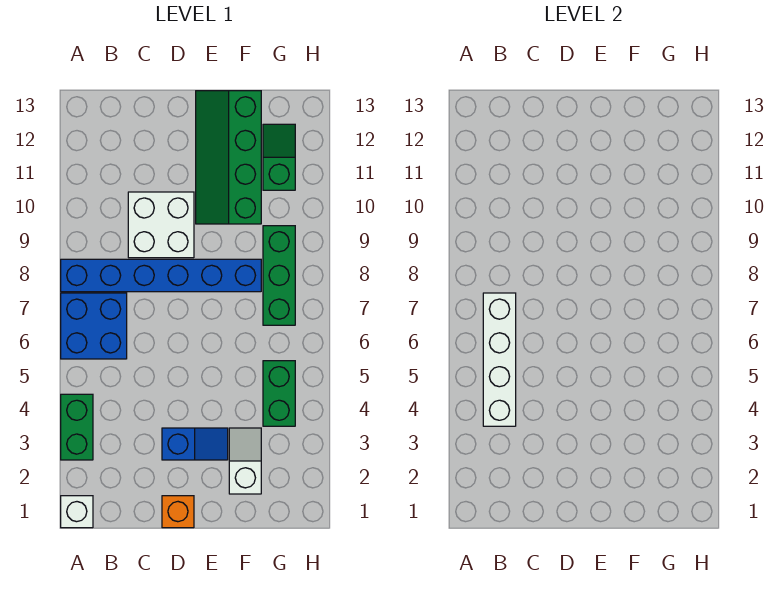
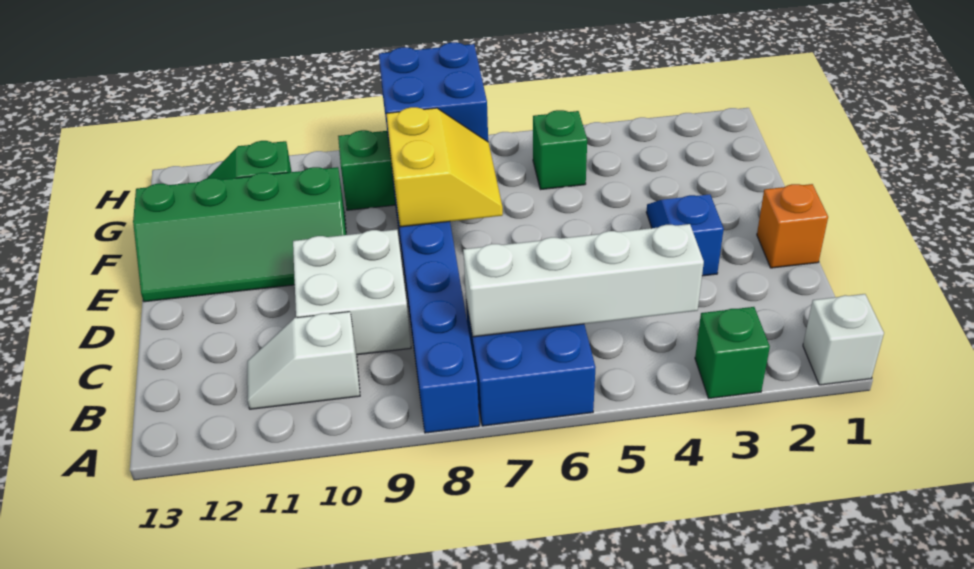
green 1x2 brick [61,394,93,460] -> green 1x1 brick [695,307,770,398]
none -> yellow 2x2 slope [386,107,503,227]
white 1x2 slope [229,428,261,494] -> white 1x2 slope moved to [247,312,360,409]
green 1x2 brick [263,361,295,426] -> green 1x1 brick [533,110,587,190]
none -> blue 2x2 brick [379,42,488,148]

